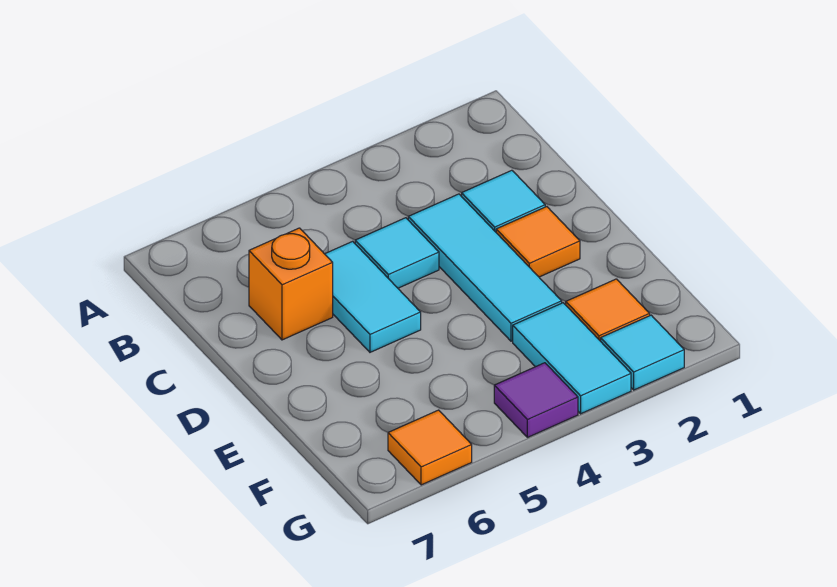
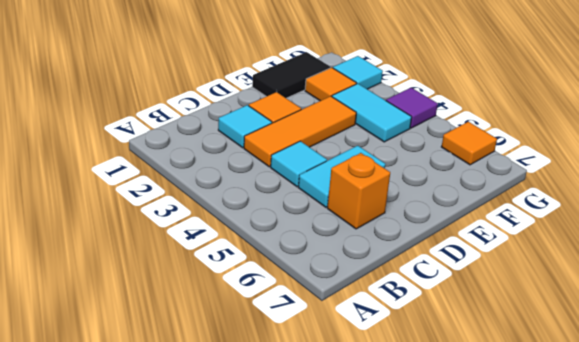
cyan 1x3 tile [408,194,562,341] -> orange 1x3 tile [244,96,356,167]
none -> black 1x2 tile [252,52,330,98]
cyan 1x2 tile [513,303,631,414] -> cyan 1x2 tile turned to [332,84,412,142]

